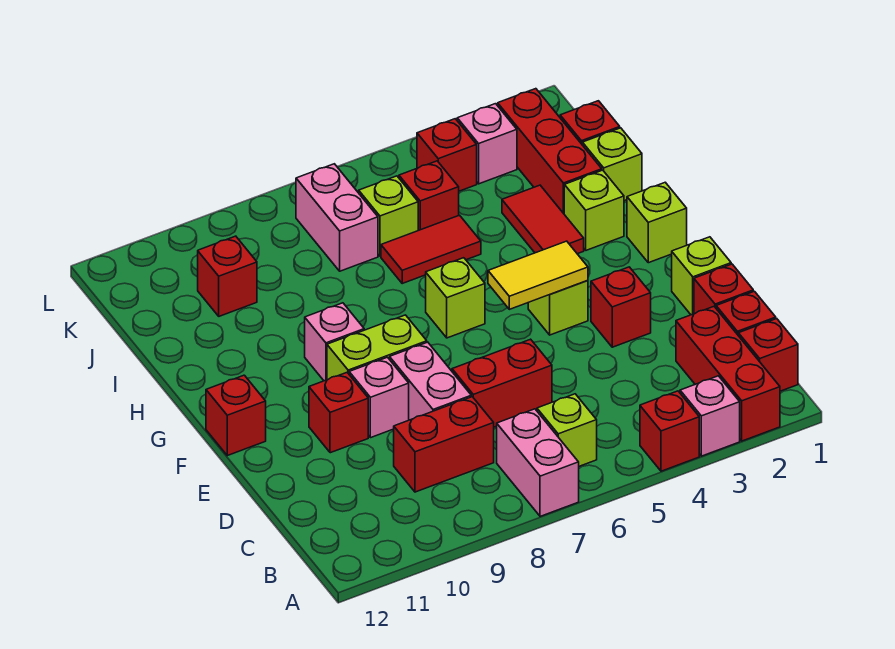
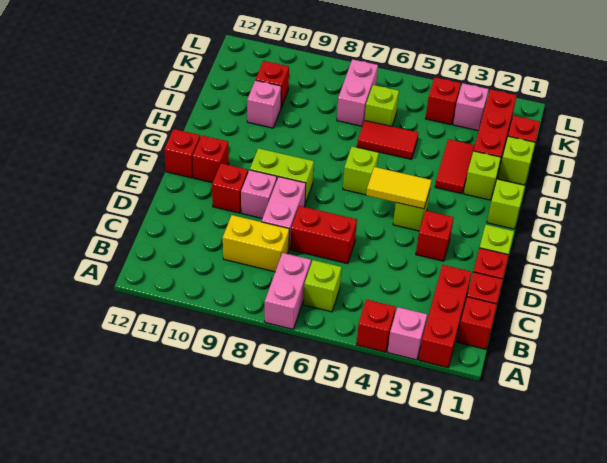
red 1x2 brick [394,397,494,492] -> yellow 1x2 brick [223,215,289,272]
pink 1x1 brick [305,303,364,381] -> pink 1x1 brick moved to [247,80,281,128]
red 1x1 brick [399,161,459,230] -> red 1x1 brick moved to [193,136,229,183]

